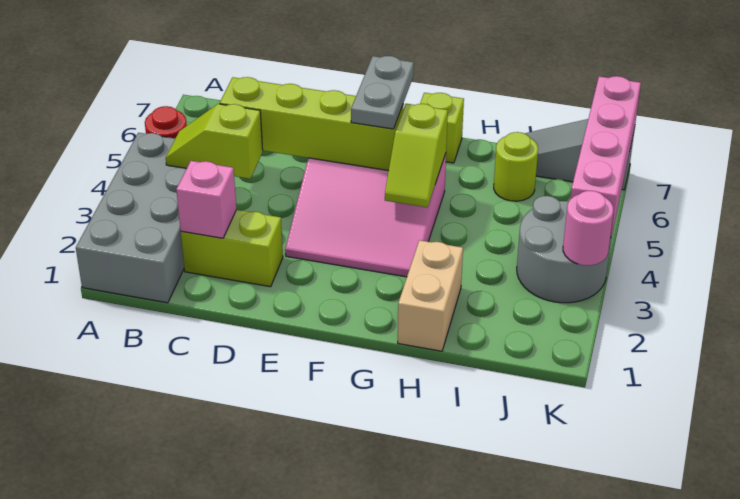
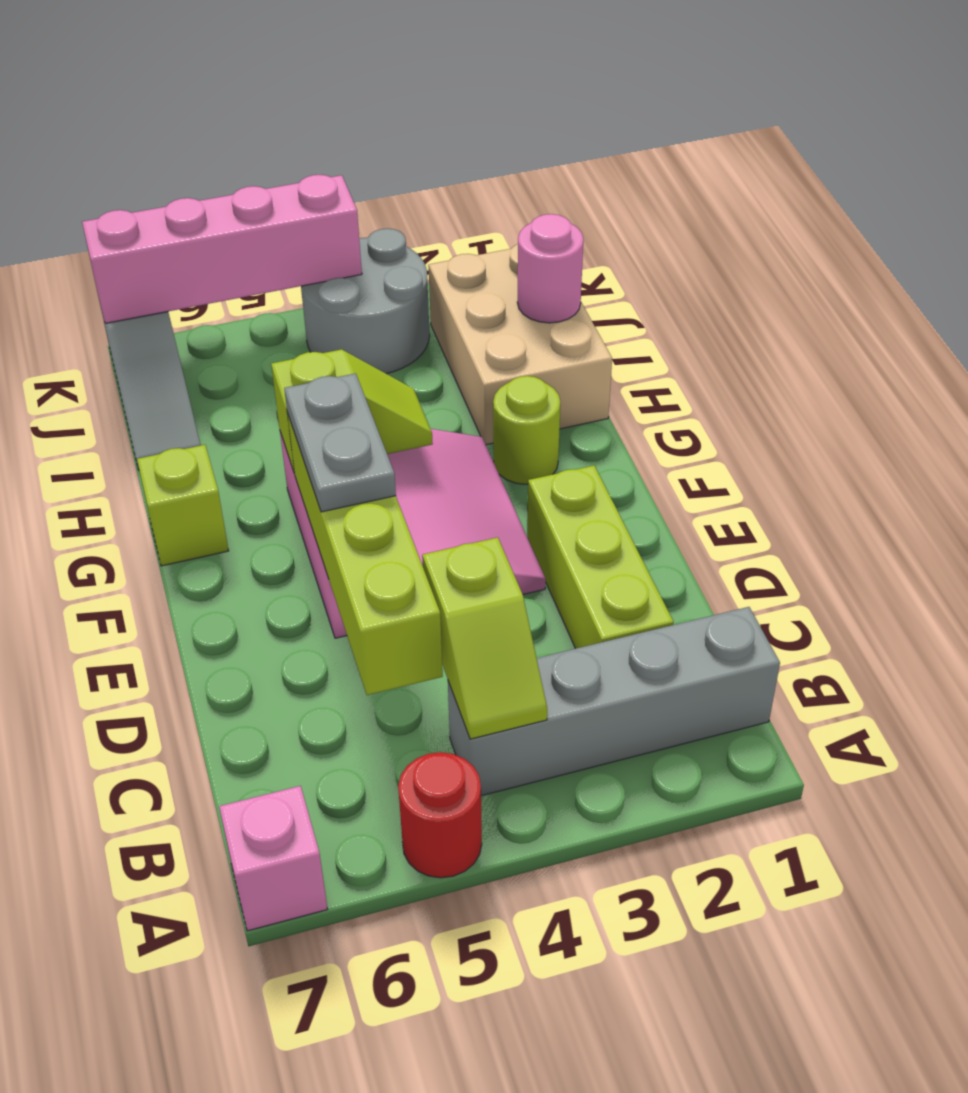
grey 2x4 brick [76,133,187,303] -> grey 1x4 brick [448,607,780,796]
lime 1x2 brick [181,210,283,287] -> lime 1x3 brick [527,466,674,649]
pink 1x1 brick [176,161,236,238] -> pink 1x1 brick moved to [219,786,327,931]
grey 1x2 plate [351,56,414,129] -> grey 1x2 plate turned to [284,373,396,512]
tan 1x2 brick [398,240,463,351] -> tan 2x3 brick [428,244,612,445]
lime 1x1 round brick [494,132,538,201] -> lime 1x1 round brick moved to [493,376,560,484]
pink 1x1 round brick [563,191,613,266] -> pink 1x1 round brick moved to [517,214,583,323]

